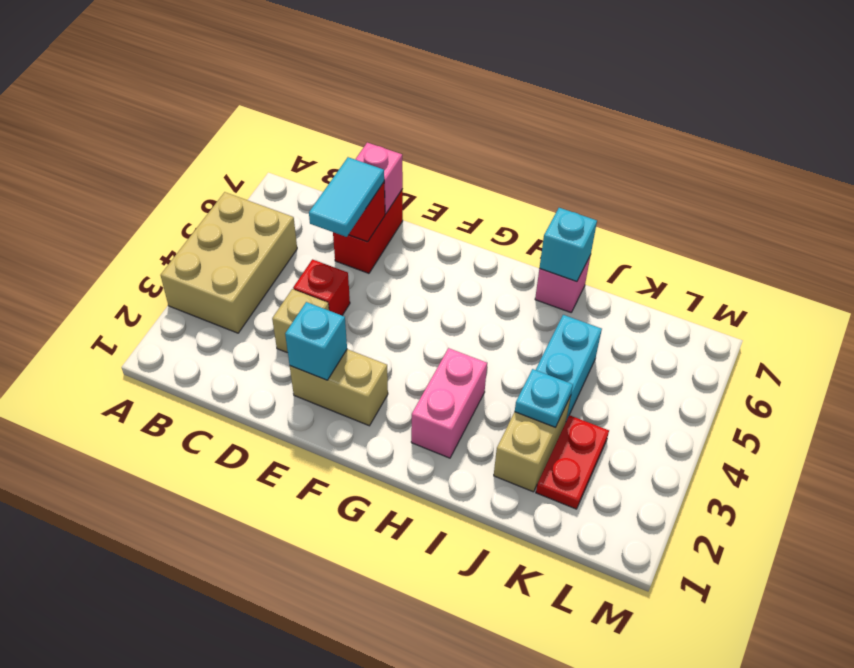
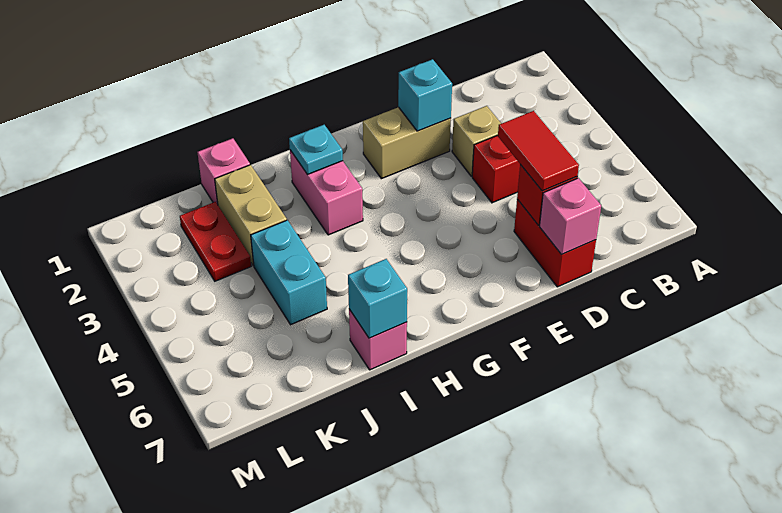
tan 2x3 brick [161,192,297,333] -> none
cyan 1x2 tile [309,157,384,237] -> red 1x2 tile [498,111,579,191]
none -> pink 1x1 brick [198,138,250,205]
cyan 1x1 plate [515,369,573,427] -> cyan 1x1 plate moved to [289,125,343,175]

